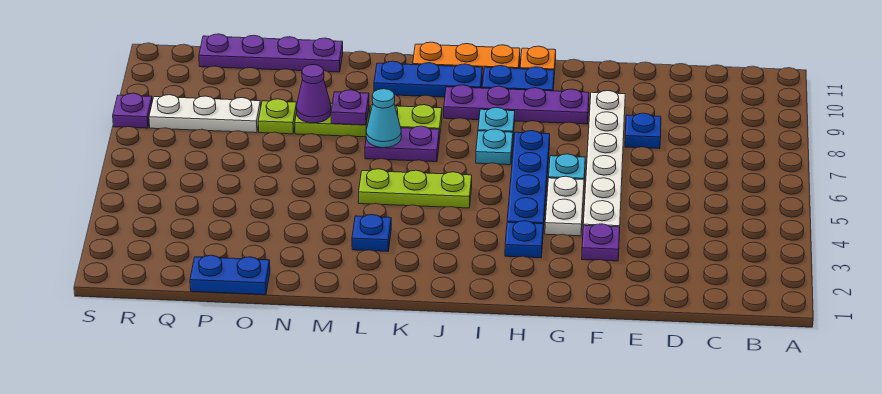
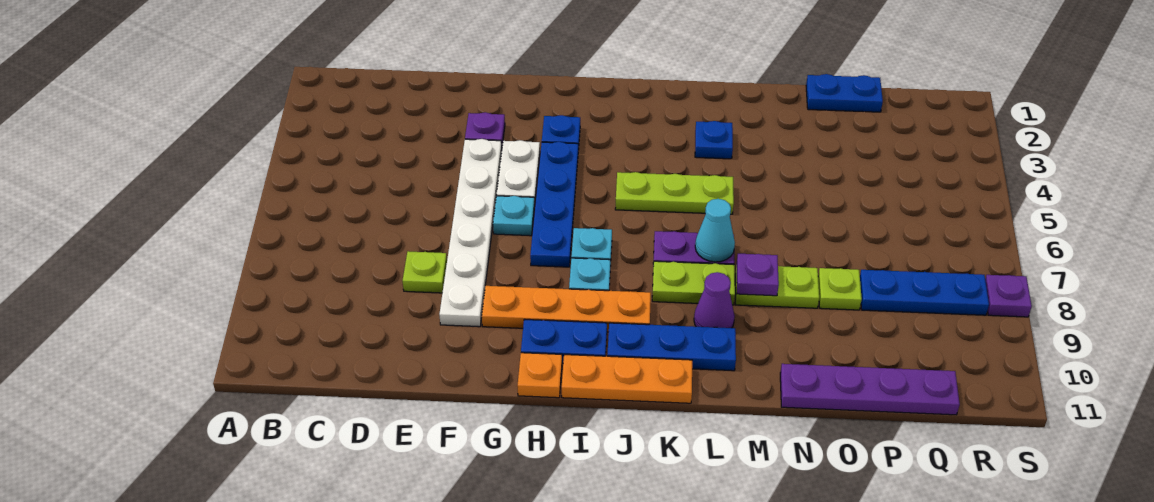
blue 1x1 plate [625,113,661,149] -> lime 1x1 plate [403,251,447,293]
purple 1x4 plate [444,85,589,124] -> orange 1x4 plate [482,286,651,332]
purple 1x1 cone [296,65,331,123] -> purple 1x1 cone moved to [694,272,735,328]
white 1x3 plate [149,95,261,133] -> blue 1x3 plate [860,270,989,315]

